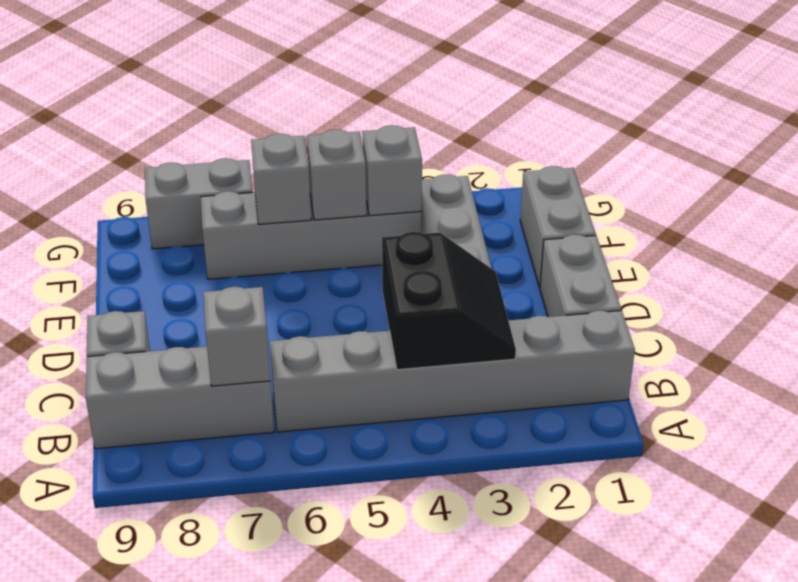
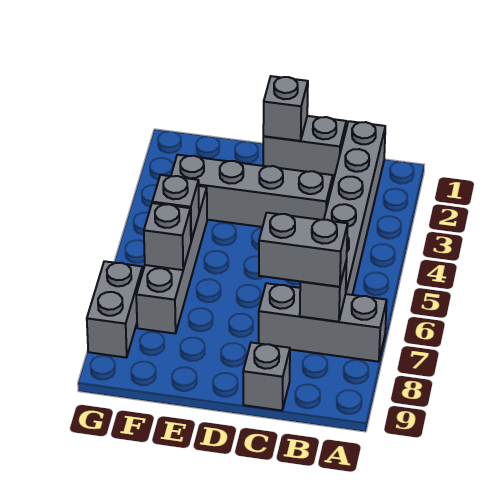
black 2x2 slope [382,232,516,370] -> none
grey 1x3 brick [86,346,274,449] -> grey 1x3 brick turned to [259,283,387,362]
grey 1x2 brick [520,166,596,288] -> grey 1x2 brick moved to [259,213,348,287]
grey 1x1 brick [362,125,422,216] -> grey 1x1 brick moved to [263,76,308,141]

